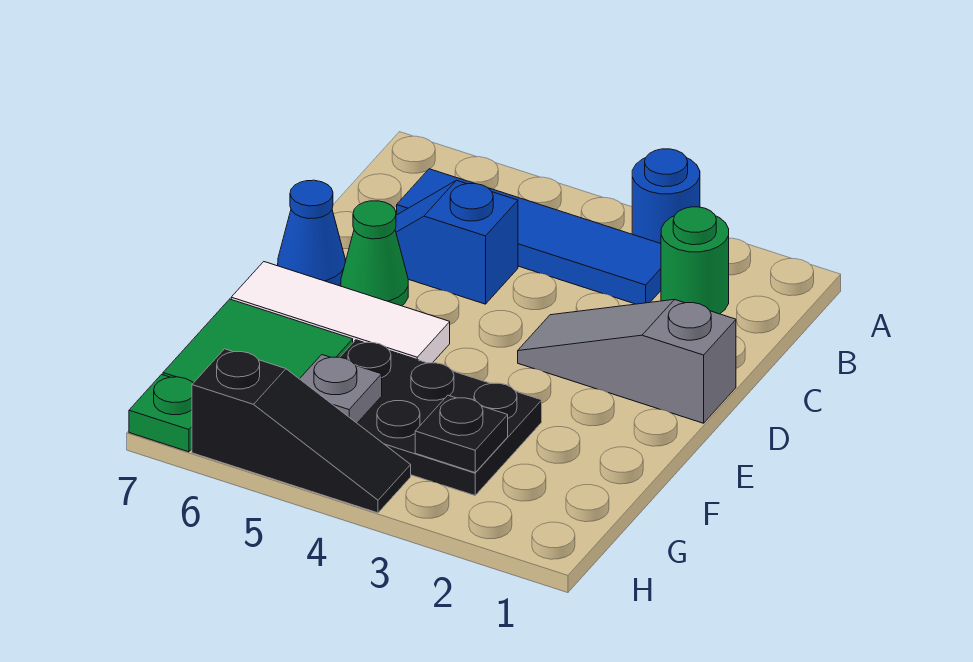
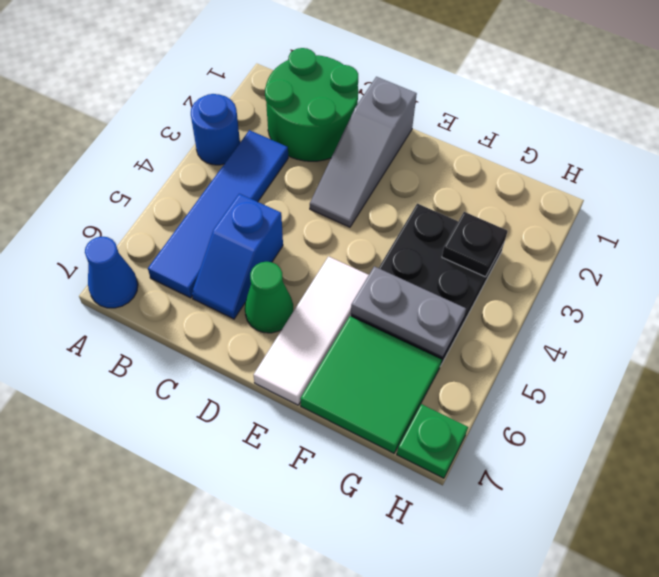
green 1x1 round brick [661,207,729,314] -> green 2x2 round brick [265,48,358,161]
blue 1x1 cone [278,180,345,286] -> blue 1x1 cone moved to [85,237,138,308]
grey 1x1 plate [300,355,382,423] -> grey 1x2 plate [351,266,466,357]
black 1x3 slope [192,349,411,513] -> none

